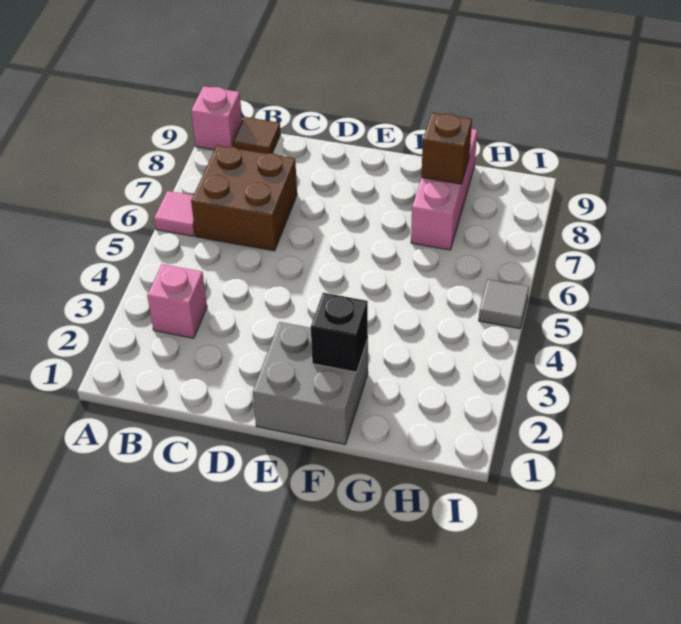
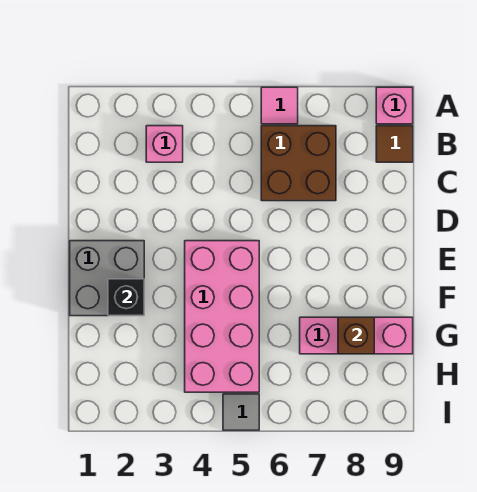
none -> pink 2x4 brick [185,241,259,392]

